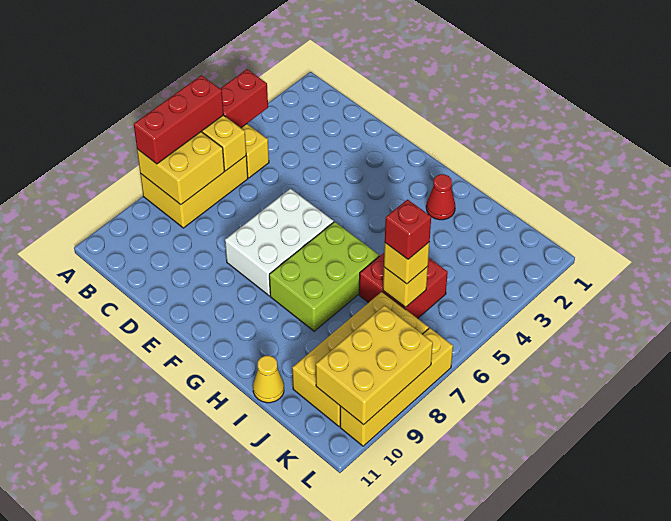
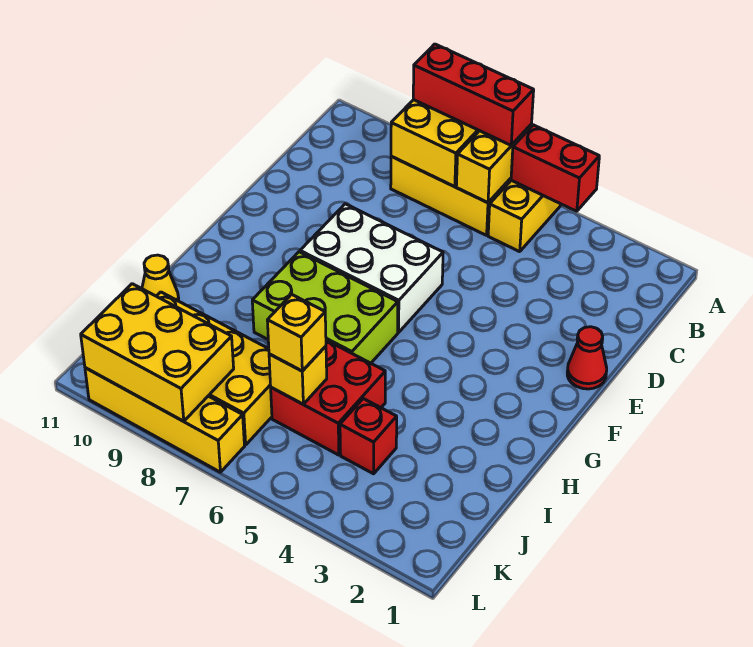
red 1x1 cone [426,174,455,220] -> red 1x1 cone moved to [567,327,607,389]
red 1x1 brick [385,200,431,259] -> red 1x1 brick moved to [340,399,397,474]

